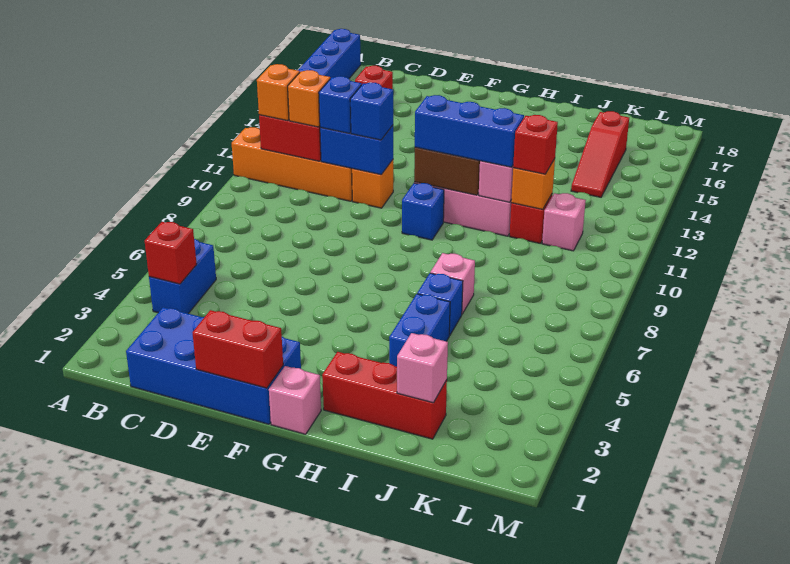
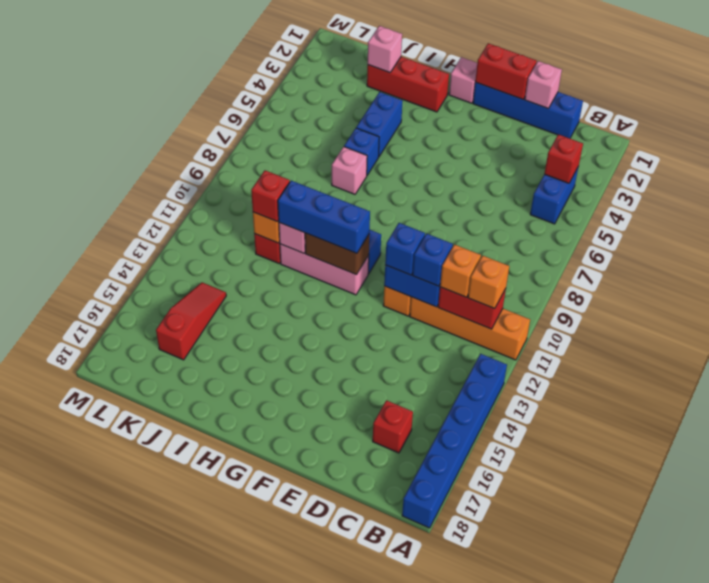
blue 2x4 brick [126,307,301,424] -> blue 1x4 brick [473,82,583,138]
pink 1x1 brick [542,193,586,251] -> pink 1x1 brick moved to [525,61,562,108]

